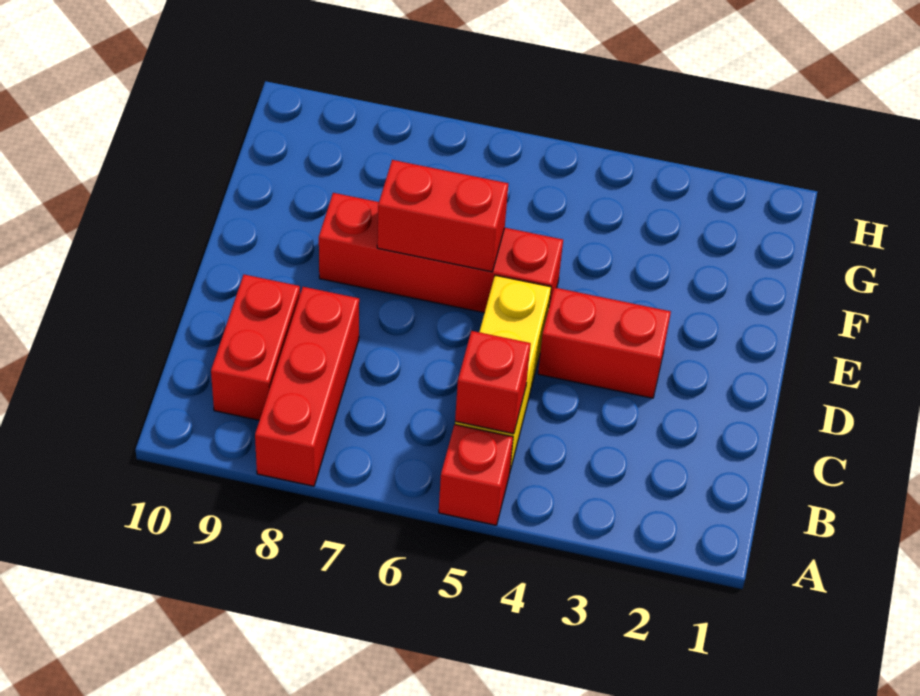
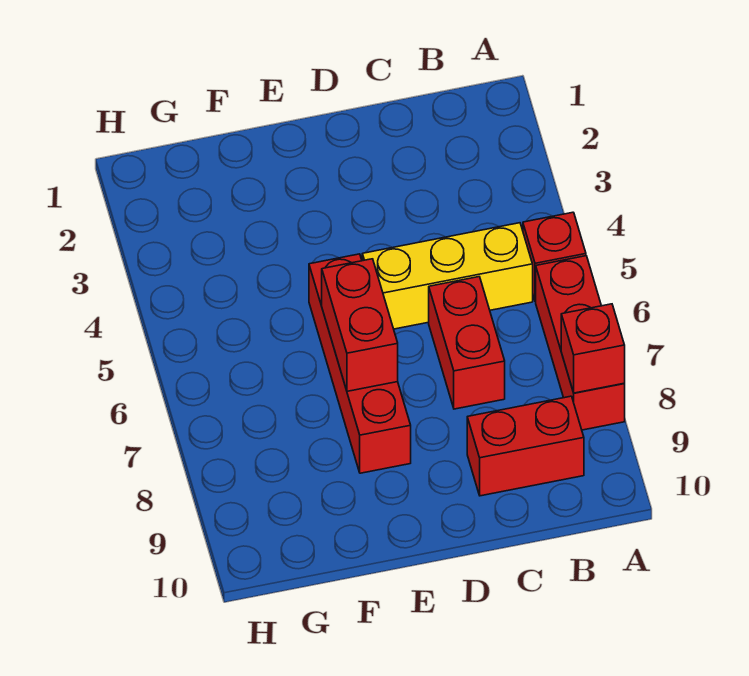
red 1x3 brick [255,287,359,486] -> red 1x3 brick turned to [536,256,625,430]
red 1x1 brick [455,331,531,434] -> red 1x1 brick moved to [561,304,625,393]
red 1x2 brick [538,288,671,398] -> red 1x2 brick moved to [429,277,505,409]

